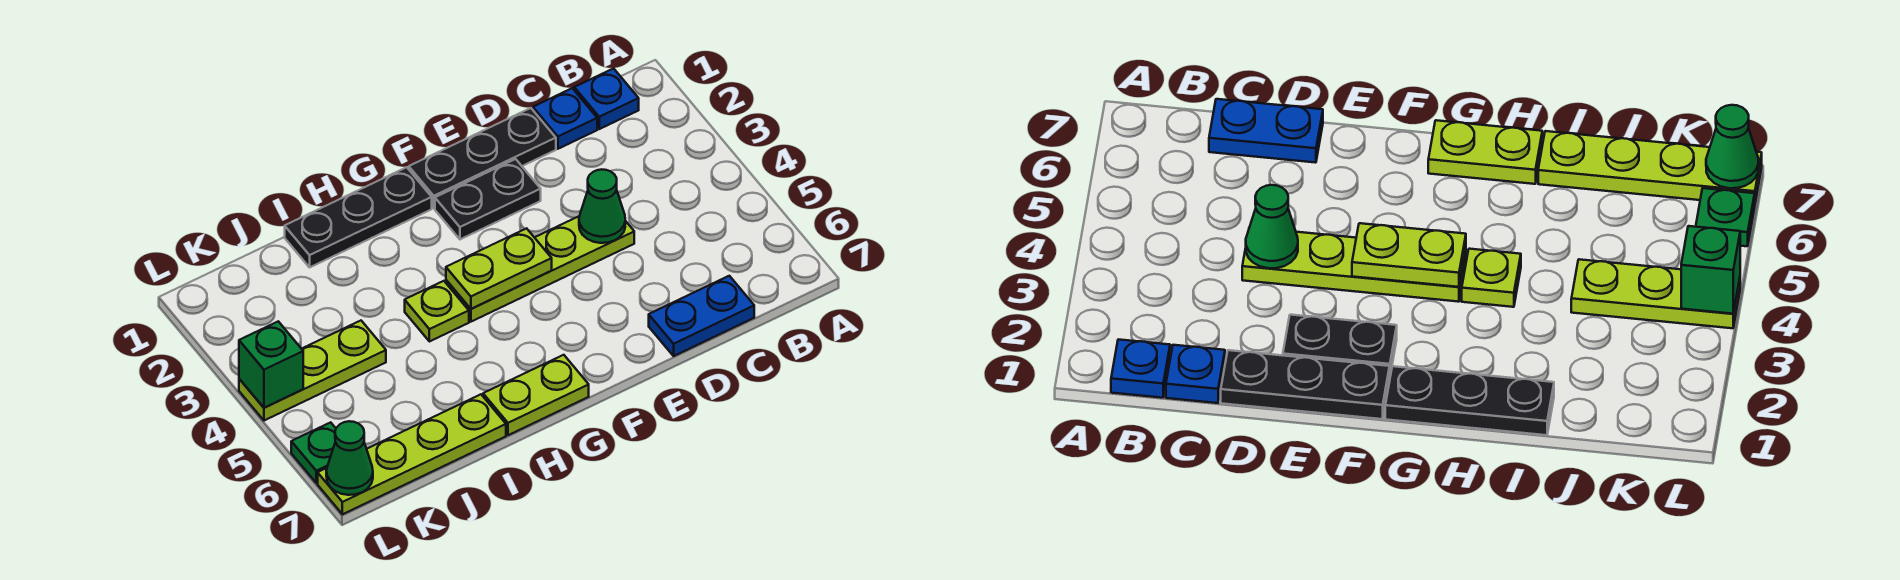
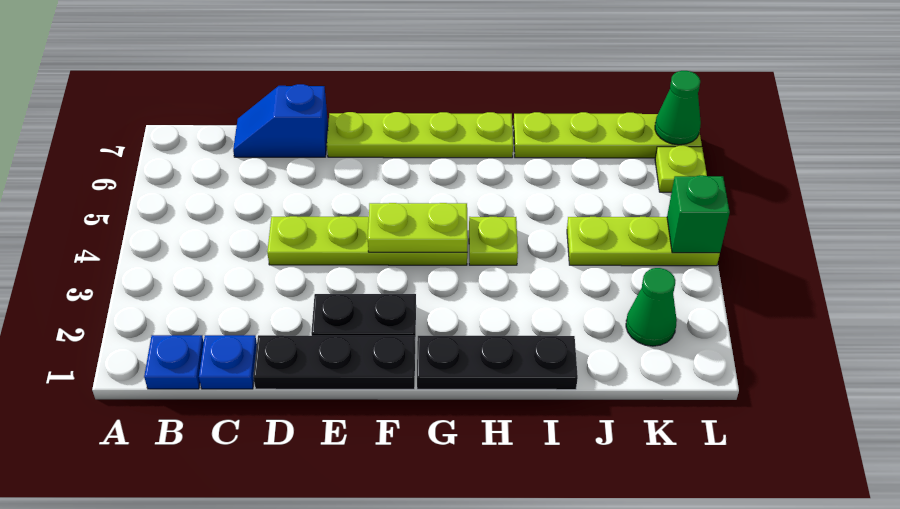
blue 1x2 plate [649,276,754,356] -> blue 1x2 slope [233,84,328,157]
green 1x1 cone [579,169,625,243] -> green 1x1 cone moved to [626,268,677,346]
lime 1x2 plate [483,355,589,435] -> lime 1x4 plate [327,112,513,158]
green 1x1 plate [291,422,336,483] -> lime 1x1 plate [655,146,707,192]

